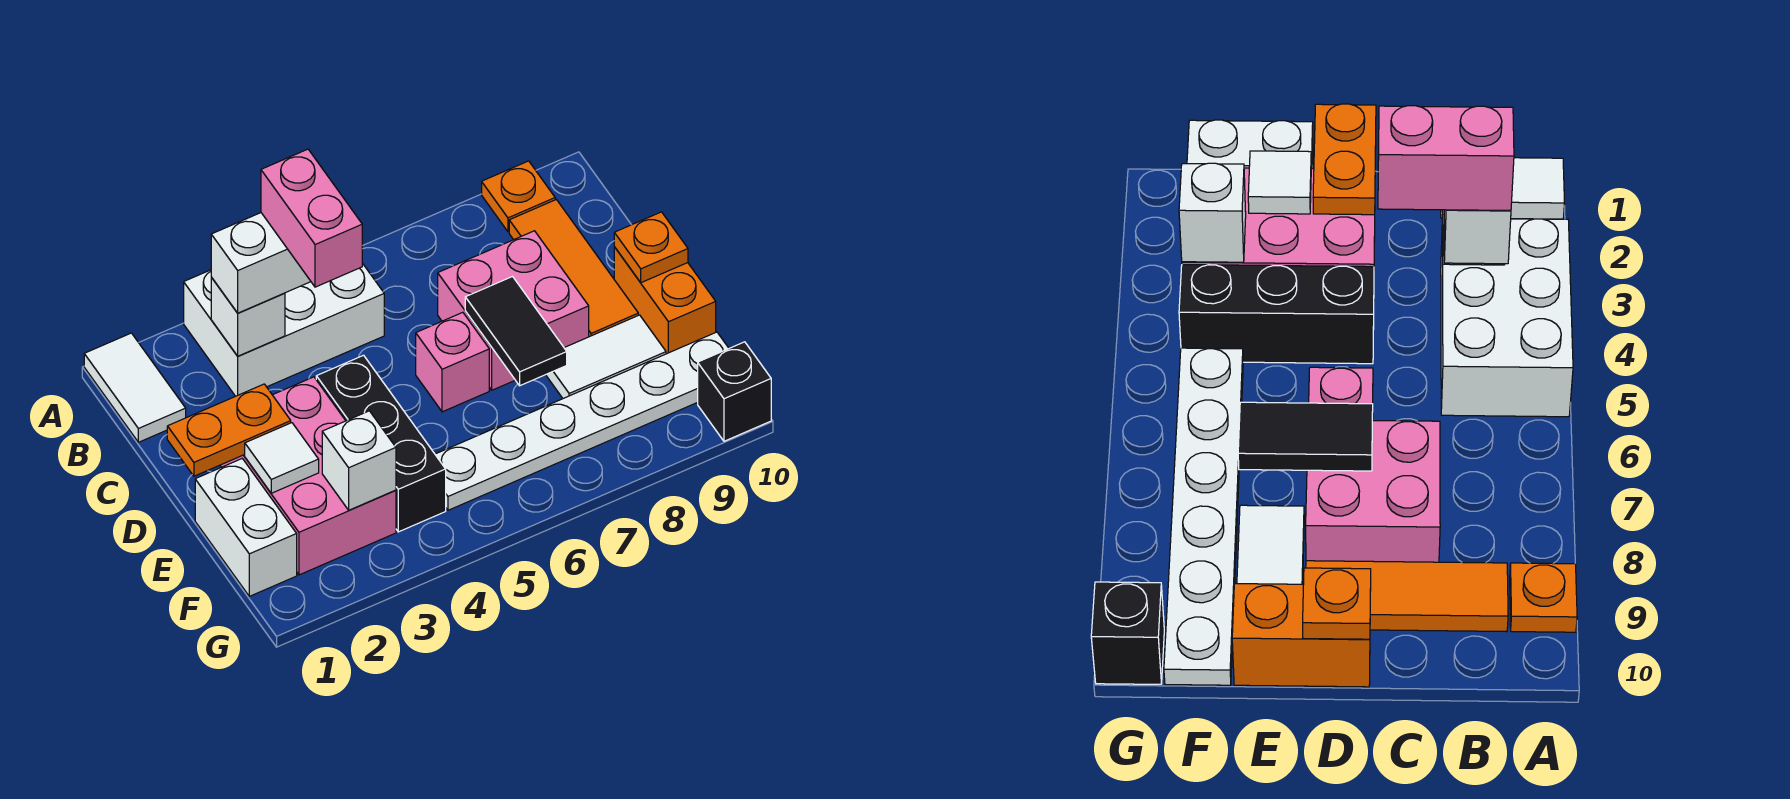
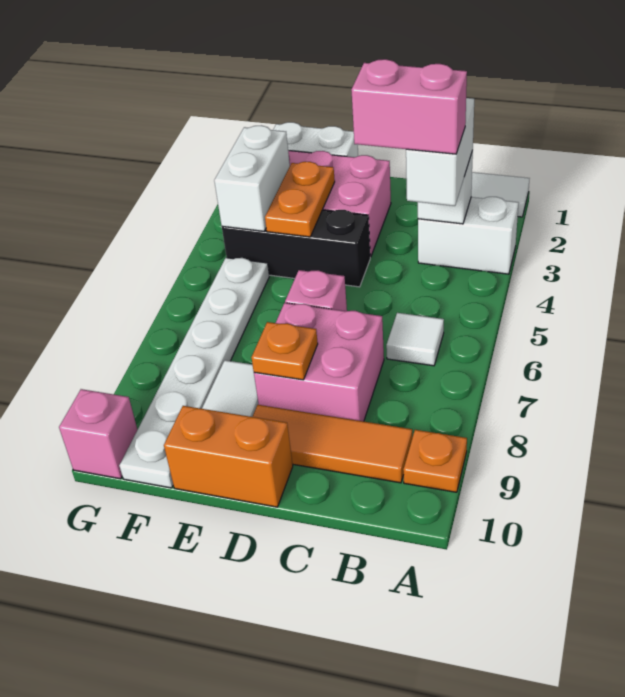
white 2x3 brick [184,263,384,396] -> white 1x2 brick [418,197,519,274]
orange 1x2 plate [167,384,291,476] -> orange 1x2 plate moved to [265,162,335,237]
black 1x2 tile [465,277,567,386] -> none
orange 1x1 plate [614,212,688,283] -> orange 1x1 plate moved to [251,322,318,380]
white 1x1 tile [245,423,319,493] -> white 1x1 tile moved to [386,313,444,366]
white 1x1 brick [322,411,396,510] -> white 1x2 brick [214,125,290,231]
black 1x1 brick [698,342,771,441] -> pink 1x1 brick [59,389,138,479]

